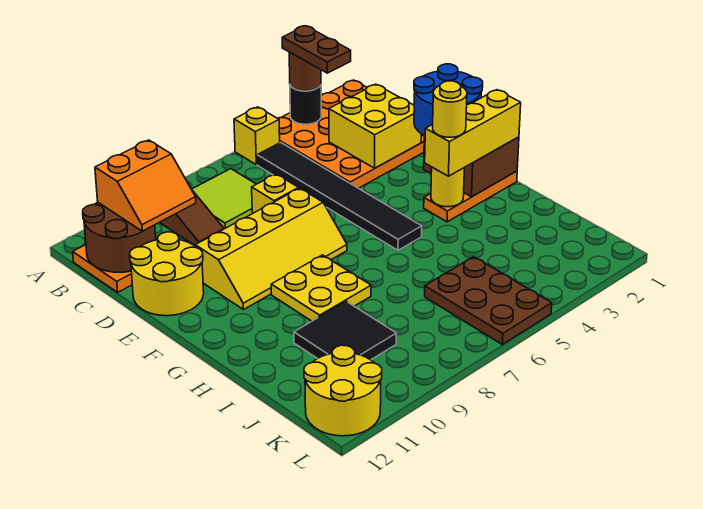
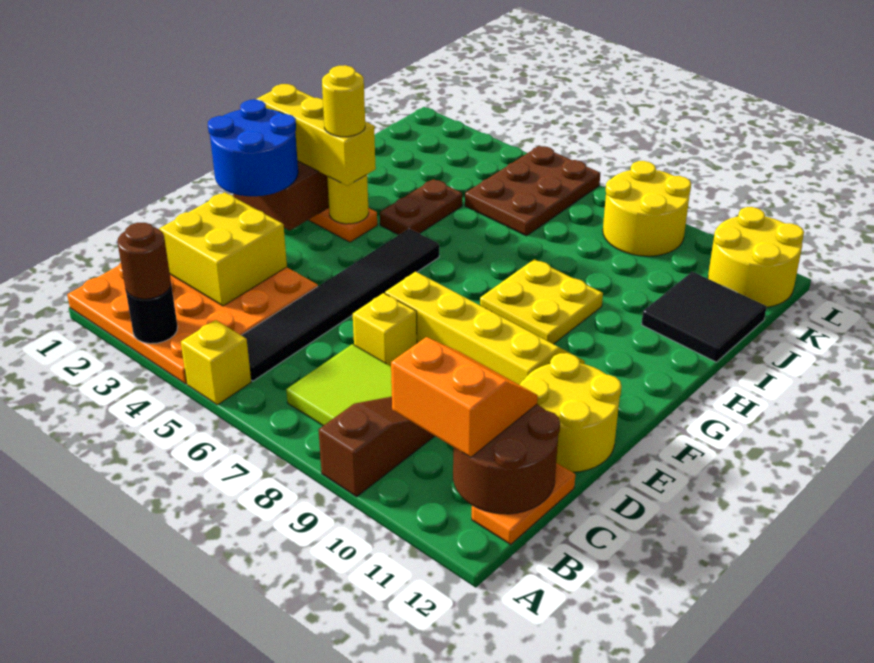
brown 1x2 plate [282,26,351,73] -> brown 1x2 plate moved to [380,179,462,235]
black 2x2 tile [294,301,396,360] -> black 2x2 tile moved to [641,272,767,362]
none -> yellow 2x2 round brick [603,161,691,256]

